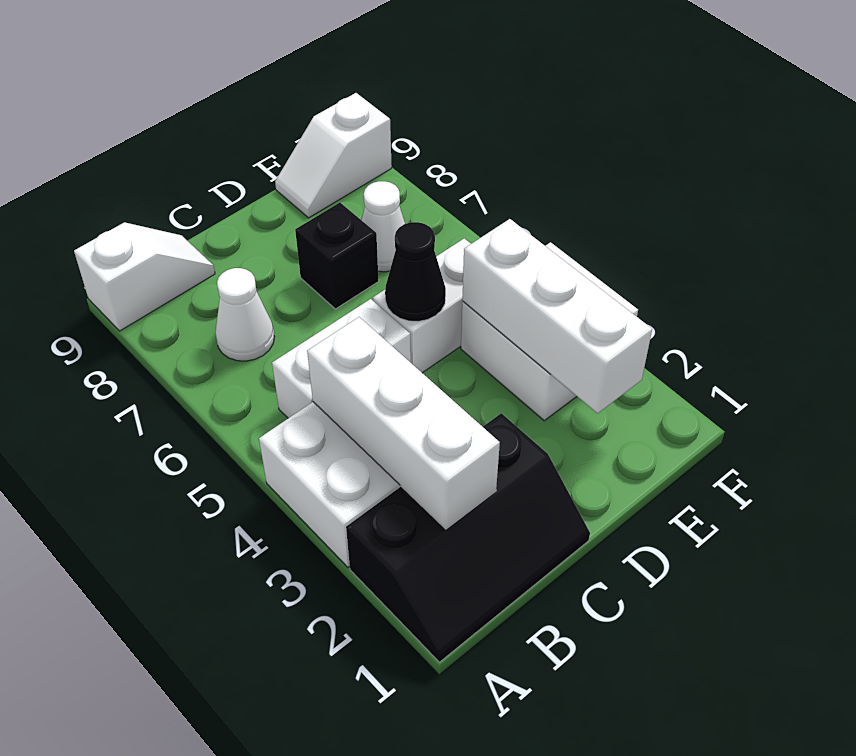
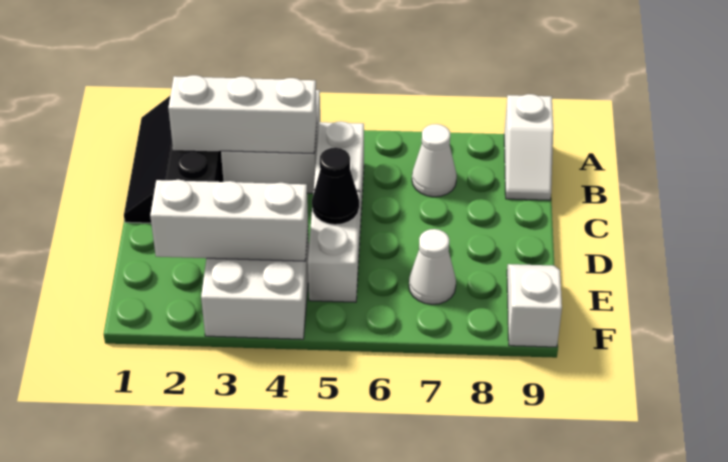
black 1x1 brick [295,203,379,309] -> none

